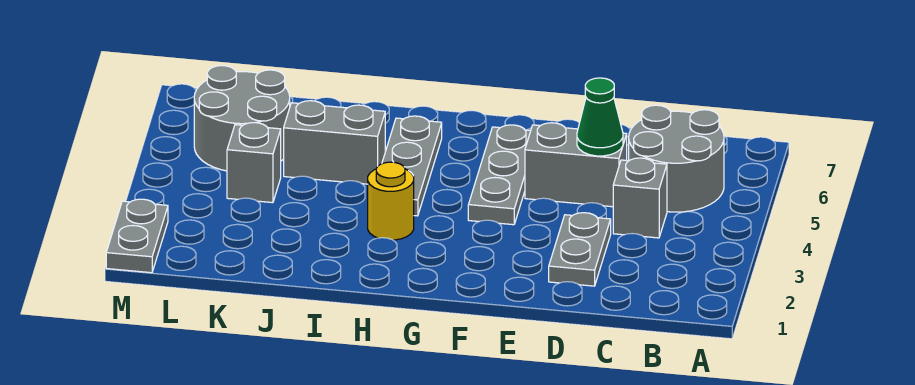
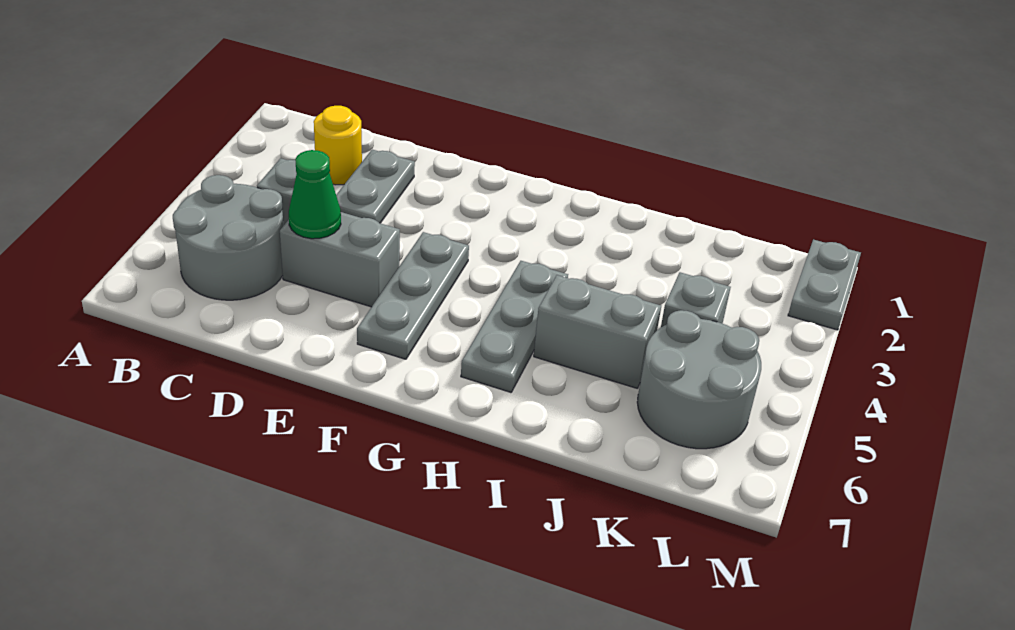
yellow 1x1 round brick [368,162,414,240] -> yellow 1x1 round brick moved to [314,106,362,185]

